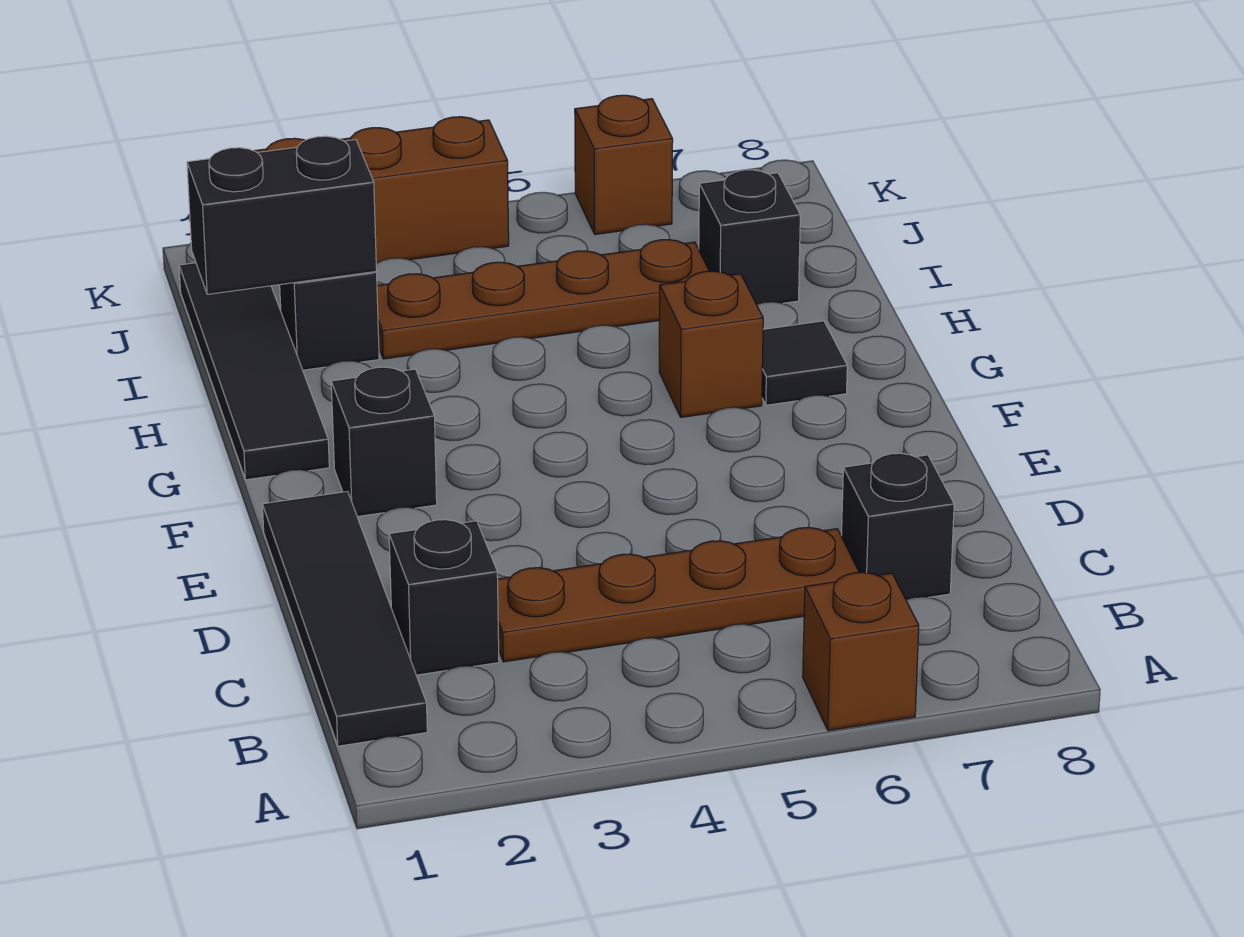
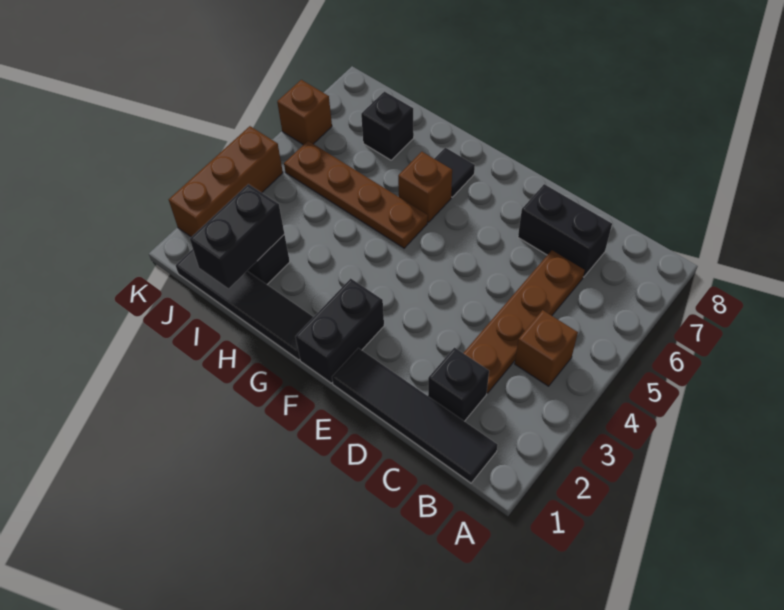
brown 1x1 brick [803,572,919,731] -> brown 1x1 brick moved to [515,310,578,386]
black 1x1 brick [841,453,954,600] -> black 1x2 brick [518,184,612,277]
black 1x1 brick [331,367,437,517] -> black 1x2 brick [295,278,384,383]
brown 1x4 plate [377,239,709,359] -> brown 1x4 plate turned to [284,141,428,248]

